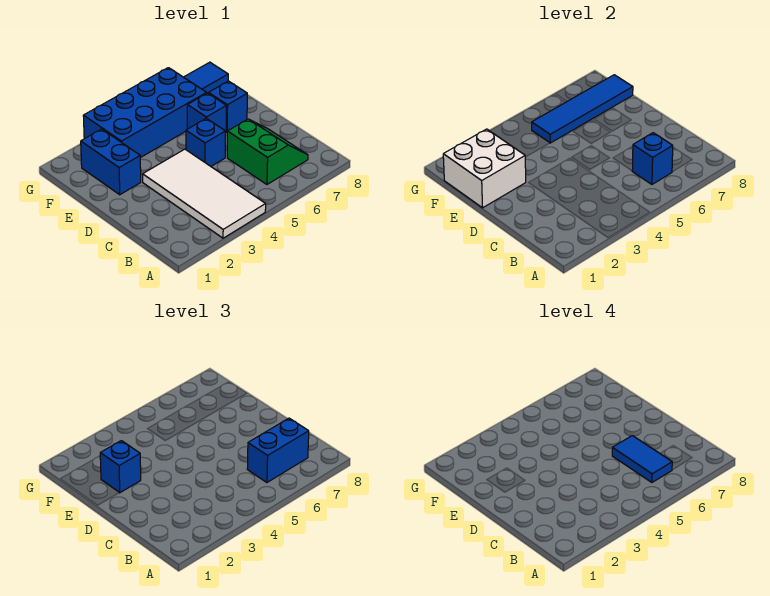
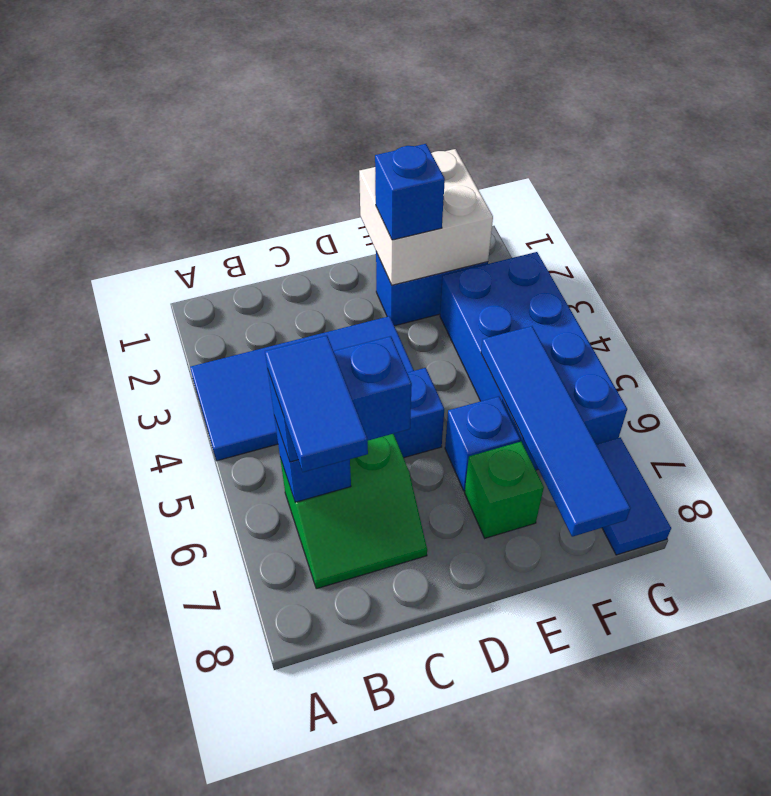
white 2x4 tile [143,149,266,238] -> blue 2x4 tile [190,316,414,461]
blue 1x2 brick [247,418,309,482] -> blue 1x2 brick turned to [268,336,412,462]
blue 1x2 tile [612,436,672,482] -> blue 1x2 tile turned to [265,335,368,472]
blue 1x1 brick [209,81,247,131] -> green 1x1 brick [465,442,544,538]

